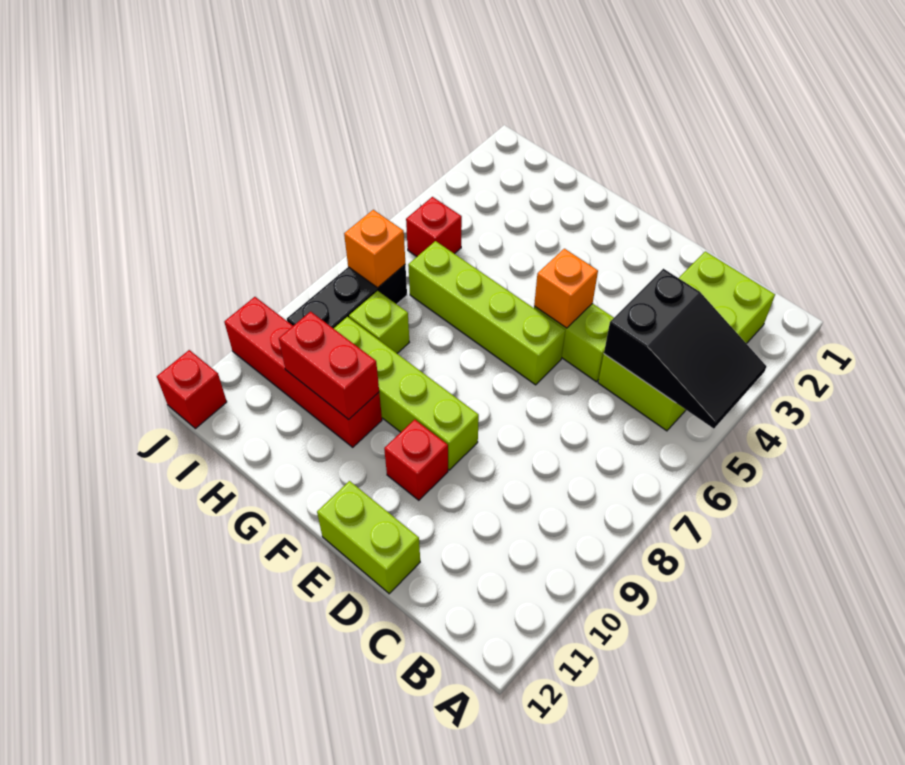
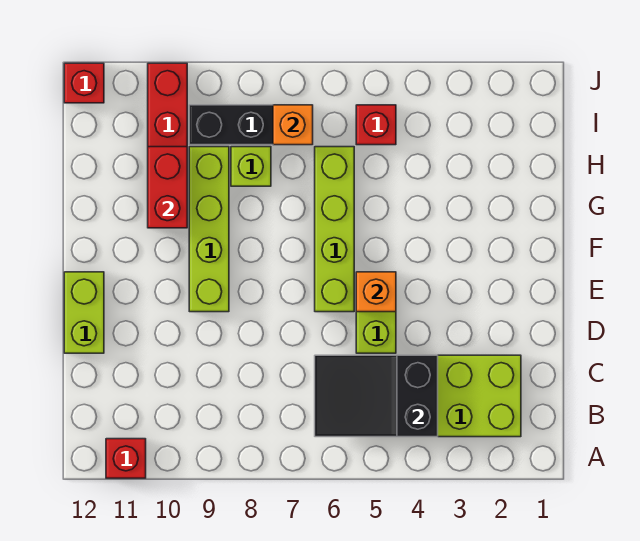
black 2x3 slope [604,269,767,429] -> black 2x3 slope turned to [315,355,438,437]
red 1x1 brick [384,419,448,500] -> red 1x1 brick moved to [106,439,146,478]

